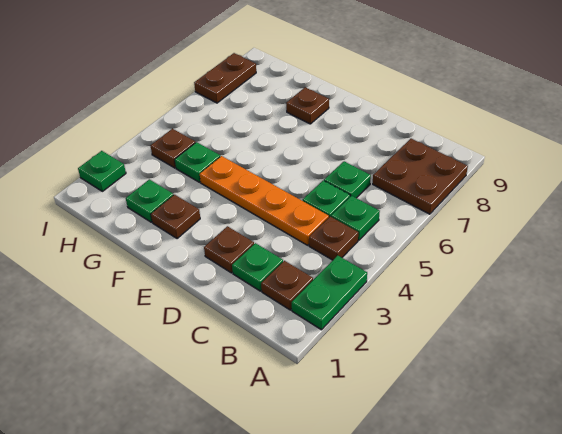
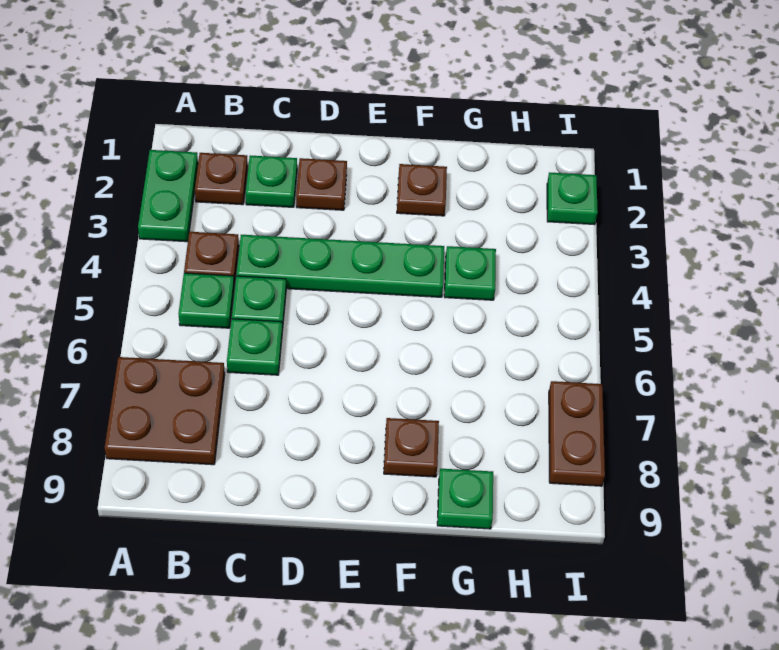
orange 1x4 plate [200,156,329,245] -> green 1x4 plate [236,235,444,297]
green 1x1 plate [126,179,173,222] -> green 1x1 plate moved to [437,469,493,529]
brown 1x1 plate [151,129,195,168] -> none

